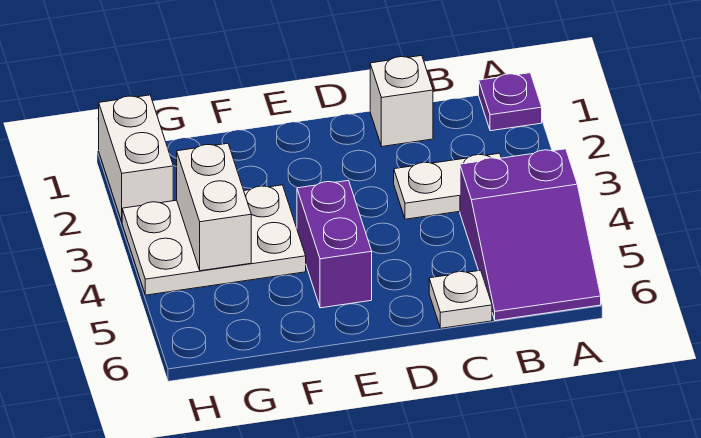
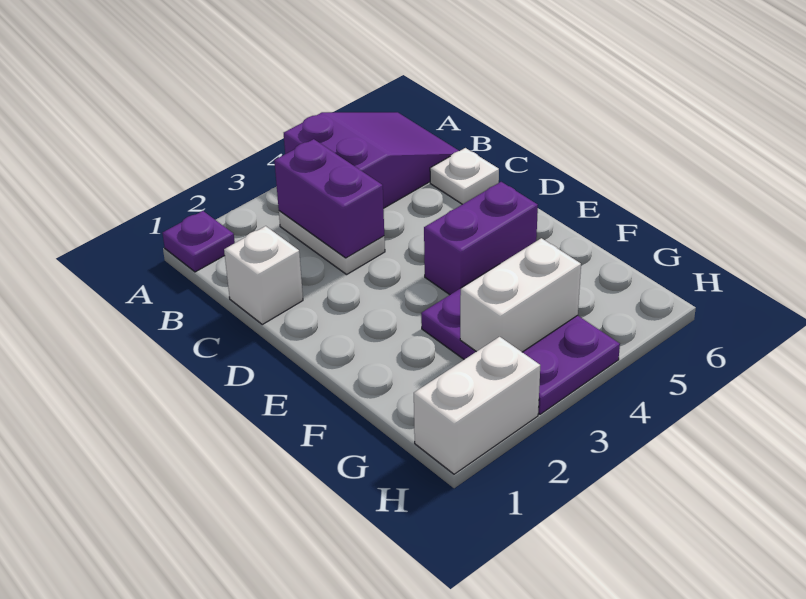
none -> purple 1x2 brick [274,139,384,258]
white 2x3 plate [122,185,306,295] -> purple 2x3 plate [421,265,620,414]

